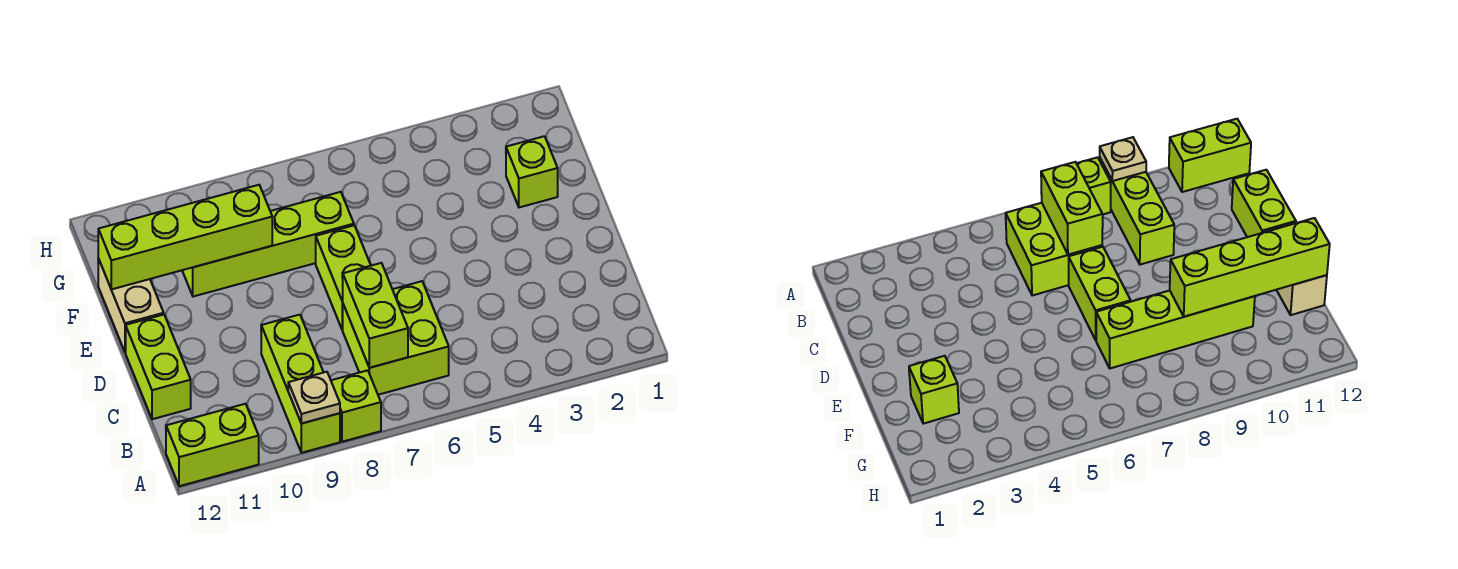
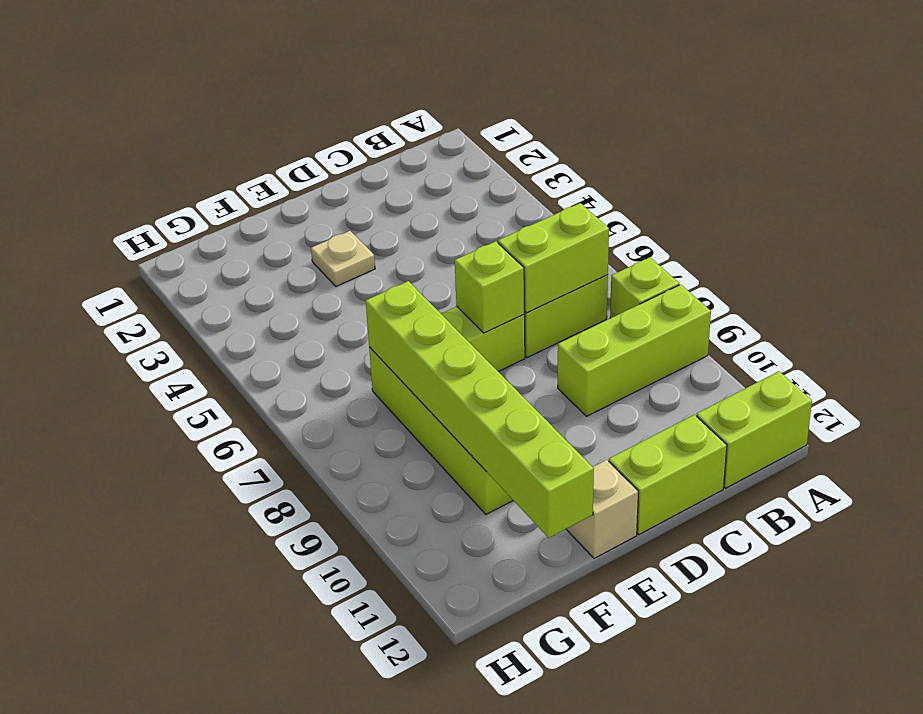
tan 1x1 plate [288,372,340,424] -> tan 1x1 plate moved to [311,231,375,286]
lime 1x2 brick [166,404,259,486] -> lime 1x2 brick turned to [696,371,812,488]
tan 1x2 brick [98,258,164,352] -> tan 1x1 brick [566,460,638,558]
lime 1x1 brick [506,136,558,207] -> lime 1x1 brick moved to [455,241,525,333]
lime 1x4 brick [98,185,272,289] -> lime 1x6 brick [366,281,594,538]

